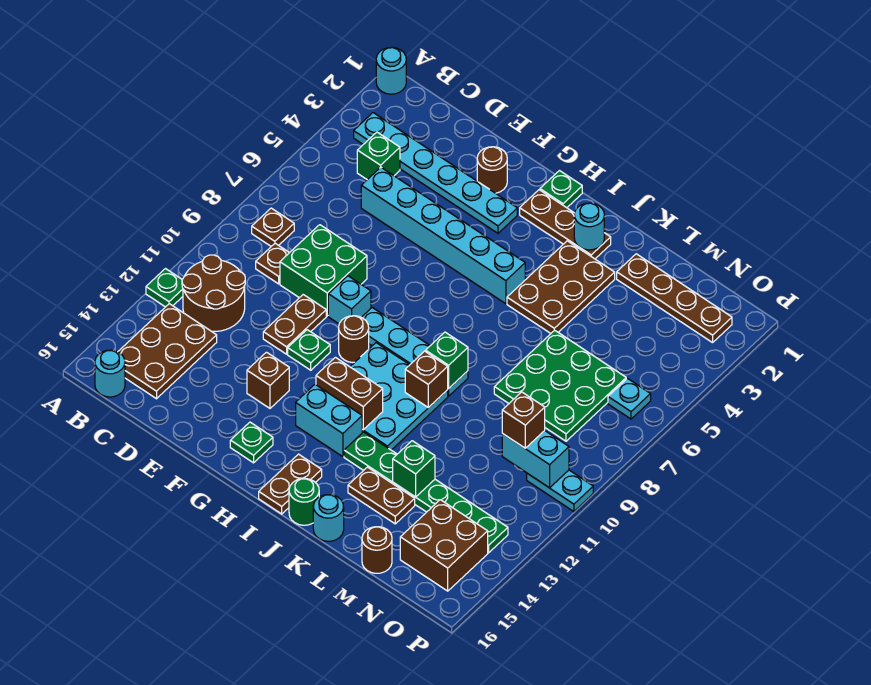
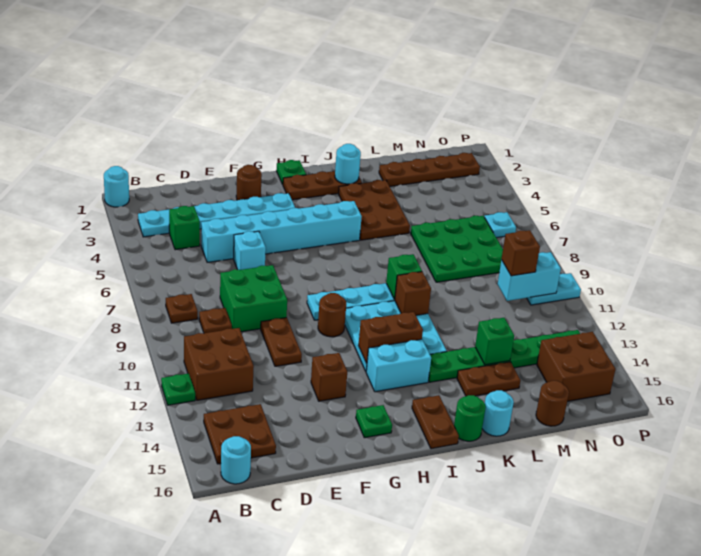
brown 2x2 round brick [182,255,245,331] -> brown 2x2 brick [184,328,254,400]
brown 2x3 plate [118,304,217,399] -> brown 2x2 plate [204,404,276,464]
cyan 1x1 brick [328,276,371,324] -> cyan 1x1 brick moved to [234,231,266,270]
green 1x1 plate [288,330,330,370] -> none

